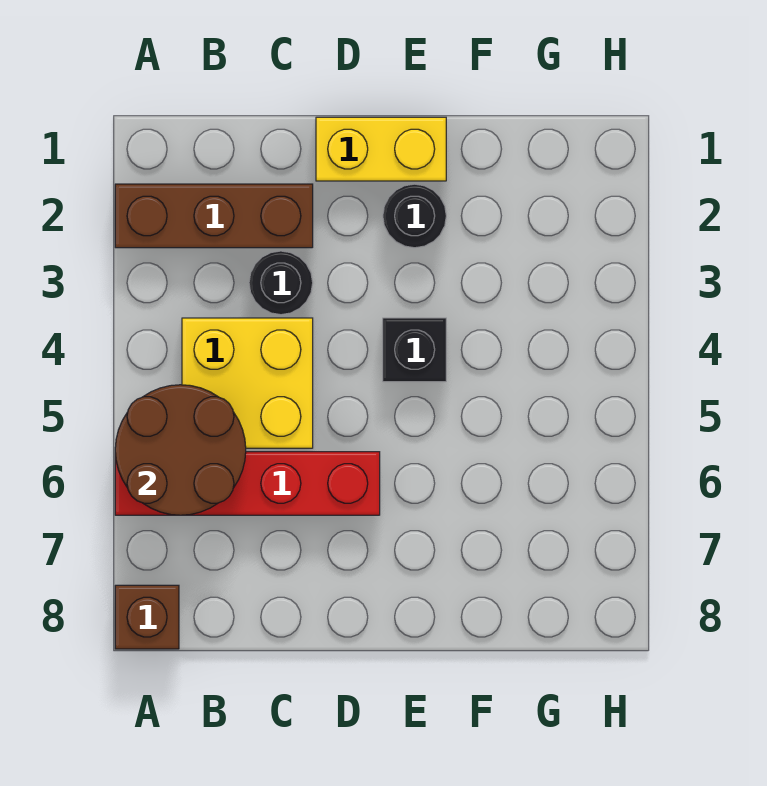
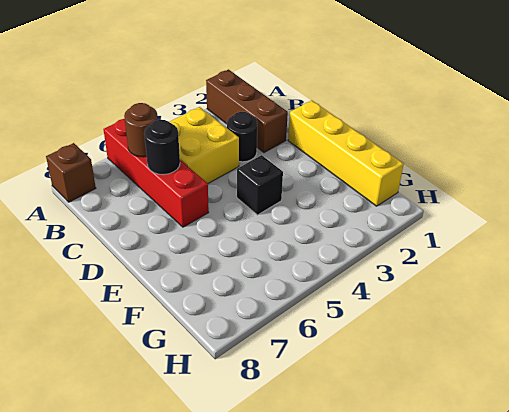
brown 2x2 round brick [115,385,246,515] -> brown 1x1 round brick [124,103,158,157]
yellow 1x2 brick [316,117,446,181] -> yellow 1x4 brick [288,100,404,206]
black 1x1 round brick [383,184,446,248] -> black 1x1 round brick moved to [144,120,180,175]

